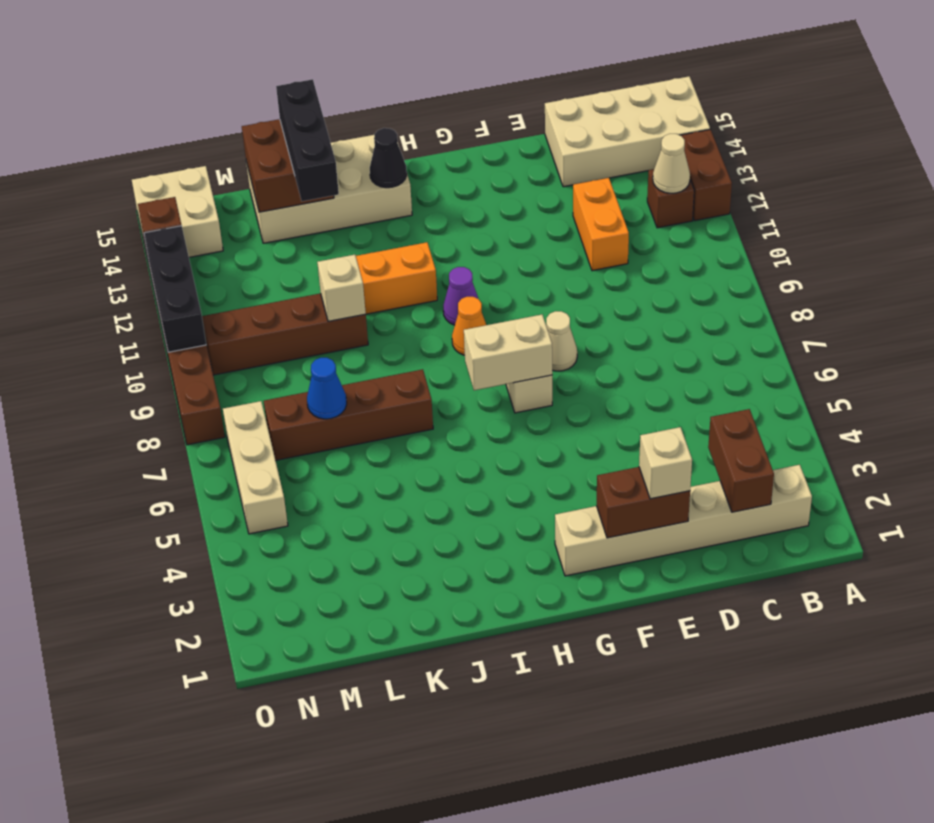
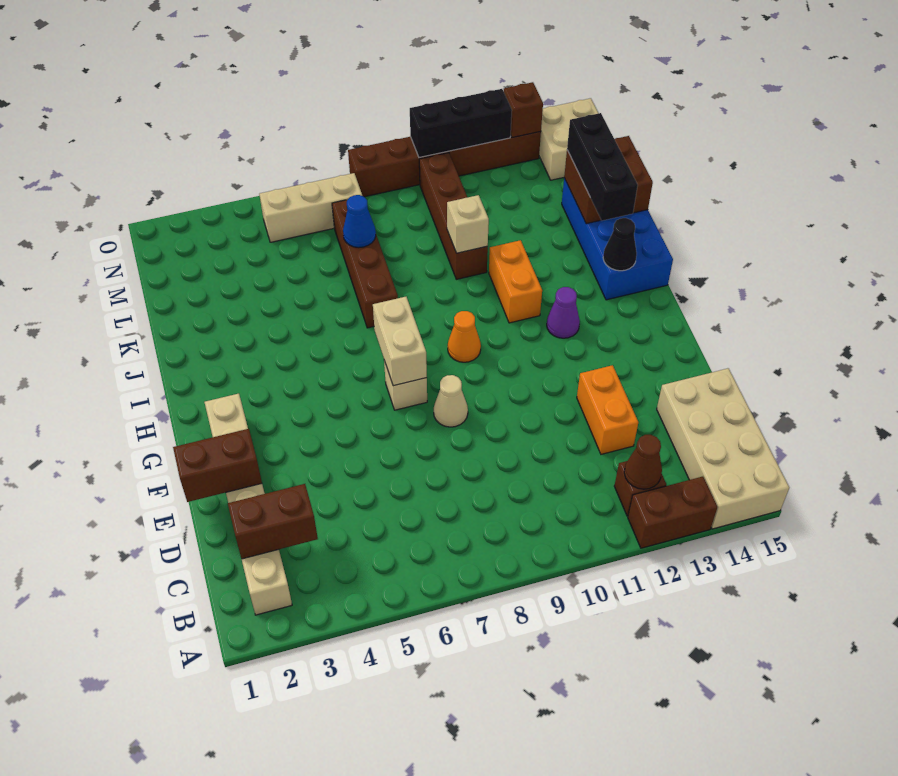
tan 1x1 cone [653,134,690,193] -> brown 1x1 cone [624,435,662,489]
orange 1x2 brick [573,178,629,271] -> orange 1x2 brick turned to [577,365,638,454]
brown 1x2 brick [596,467,690,538] -> brown 1x2 brick turned to [173,429,262,502]
tan 1x1 brick [639,427,692,499] -> none
purple 1x1 cone [443,267,479,325] -> purple 1x1 cone moved to [547,287,580,338]
tan 2x4 brick [246,135,412,243] -> blue 2x4 brick [562,178,673,300]
black 1x3 brick [276,79,339,201] -> black 1x3 brick turned to [567,113,638,221]

